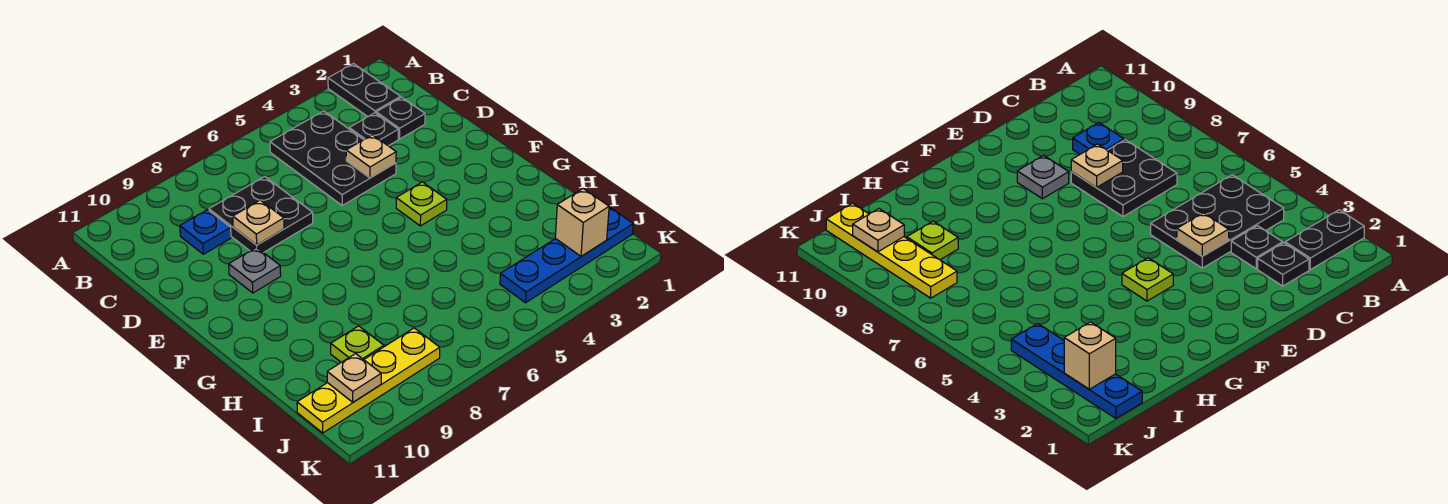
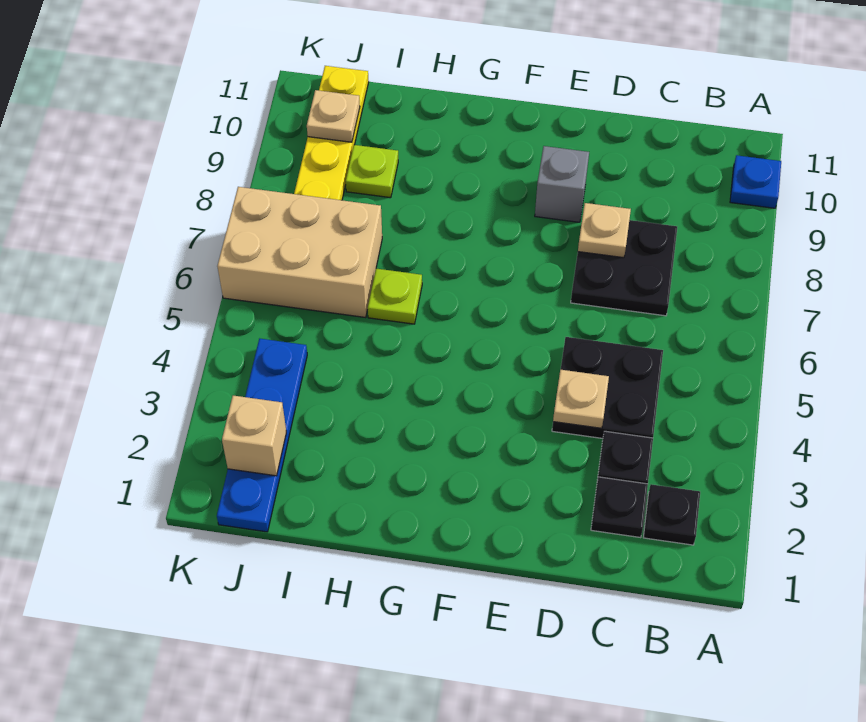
black 1x2 plate [328,64,401,117] -> black 1x1 plate [643,484,700,545]
black 2x3 plate [270,111,396,205] -> black 2x2 plate [552,337,663,438]
blue 1x1 plate [180,210,231,254] -> blue 1x1 plate moved to [730,155,781,208]
grey 1x1 plate [229,247,281,293] -> grey 1x1 brick [535,146,589,222]
lime 1x1 plate [396,182,447,226] -> lime 1x1 plate moved to [368,269,422,324]
none -> tan 2x3 brick [217,187,382,318]

